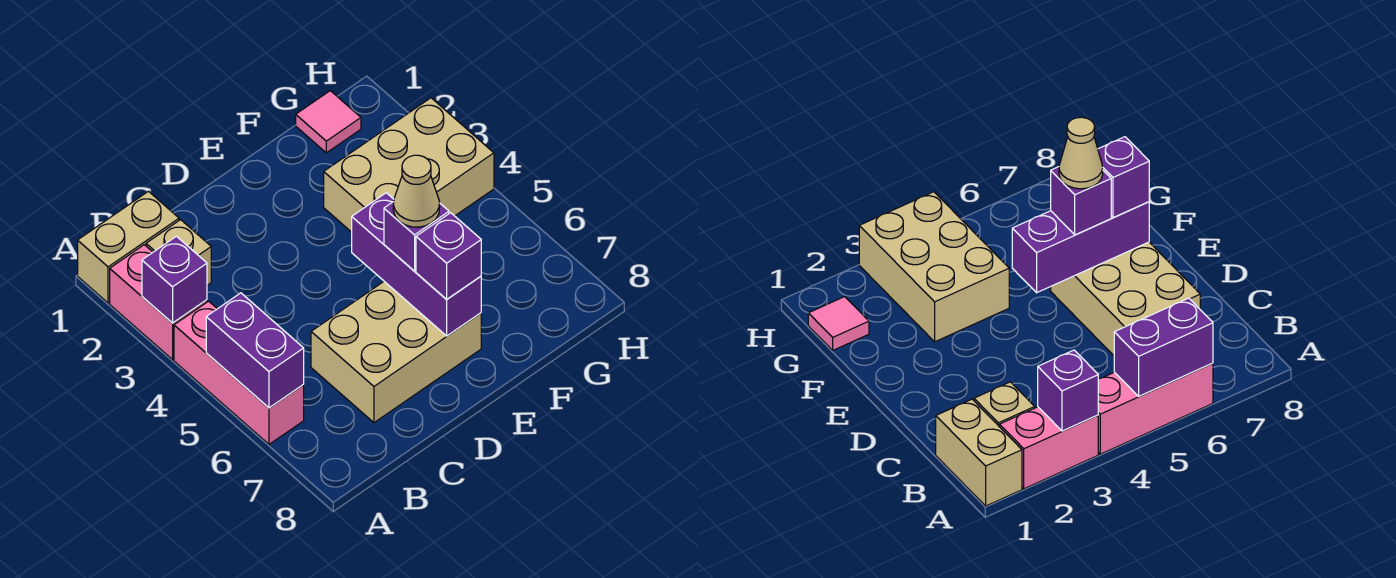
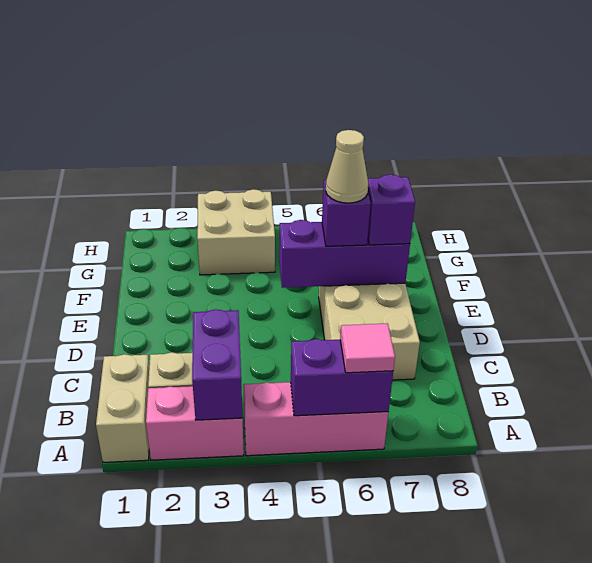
purple 1x1 brick [142,236,207,323] -> purple 1x2 brick [192,309,242,420]
tan 2x3 brick [324,98,494,232] -> tan 2x2 brick [197,189,275,275]
pink 1x1 tile [296,91,361,153] -> pink 1x1 tile moved to [340,323,395,373]

